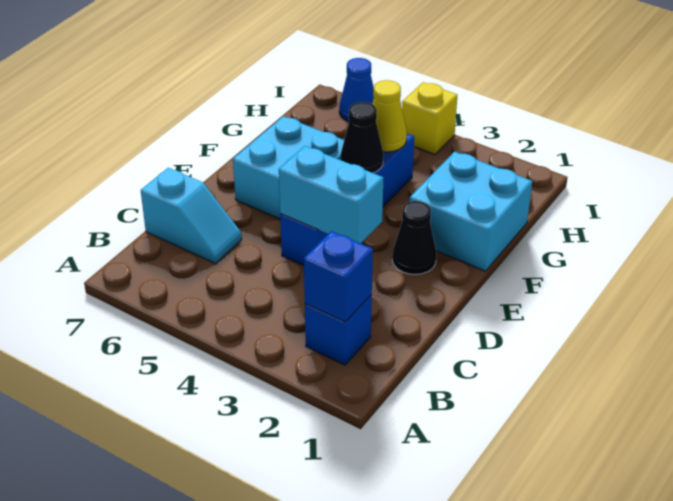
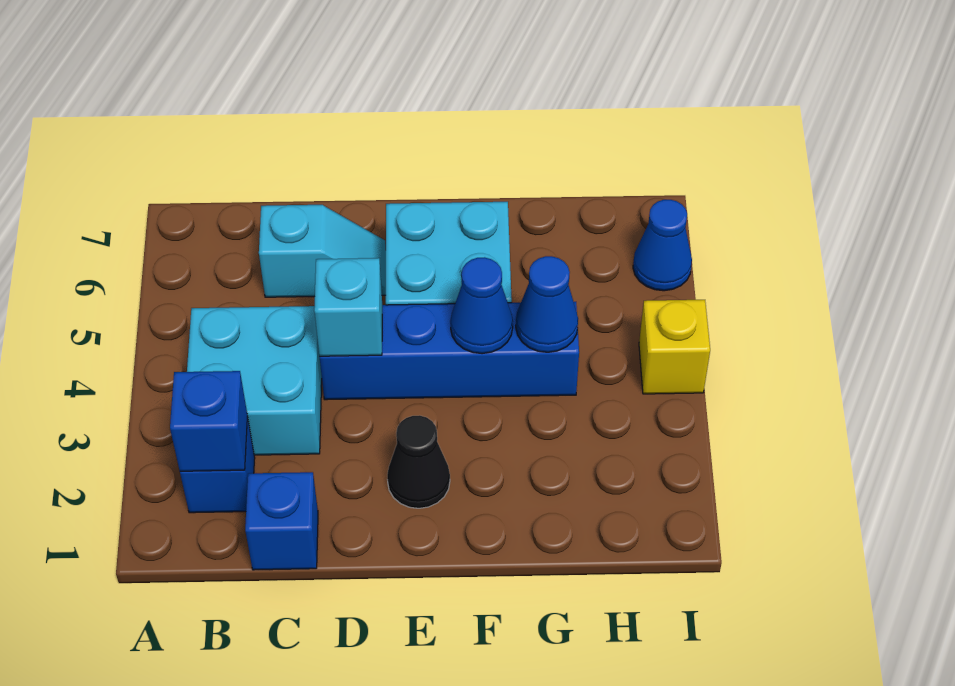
none -> blue 1x1 brick [245,472,318,570]
cyan 1x2 slope [141,168,242,264] -> cyan 1x2 slope turned to [259,205,386,297]
cyan 1x2 brick [279,146,383,243] -> cyan 1x1 brick [314,258,382,356]
cyan 2x2 brick [410,152,532,271] -> cyan 2x2 brick moved to [187,306,322,455]
black 1x1 cone [341,102,384,173] -> blue 1x1 cone [450,257,513,354]
yellow 1x1 cone [373,80,407,152] -> blue 1x1 cone [516,256,578,352]

